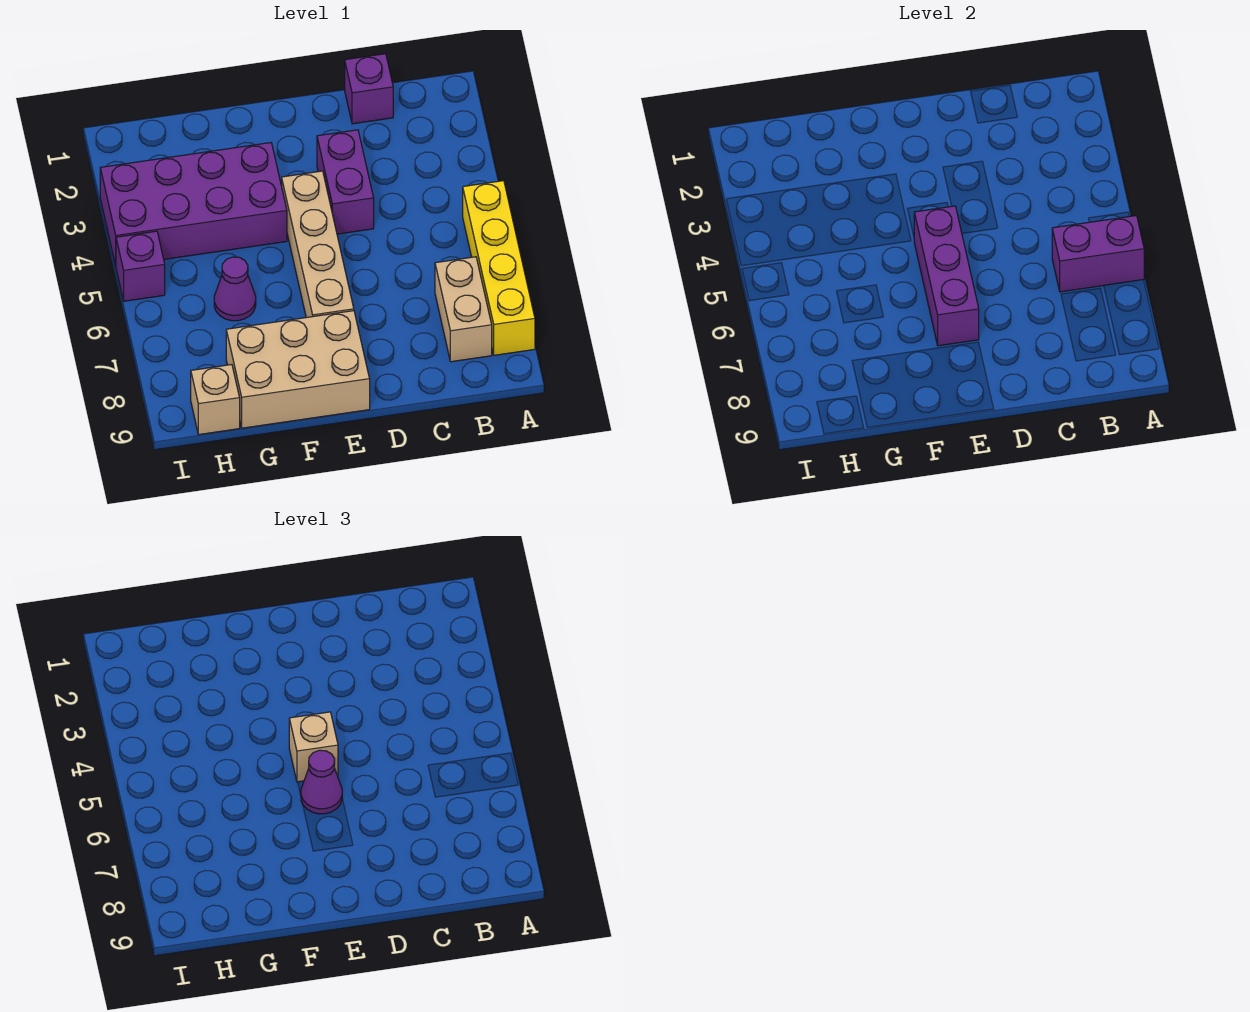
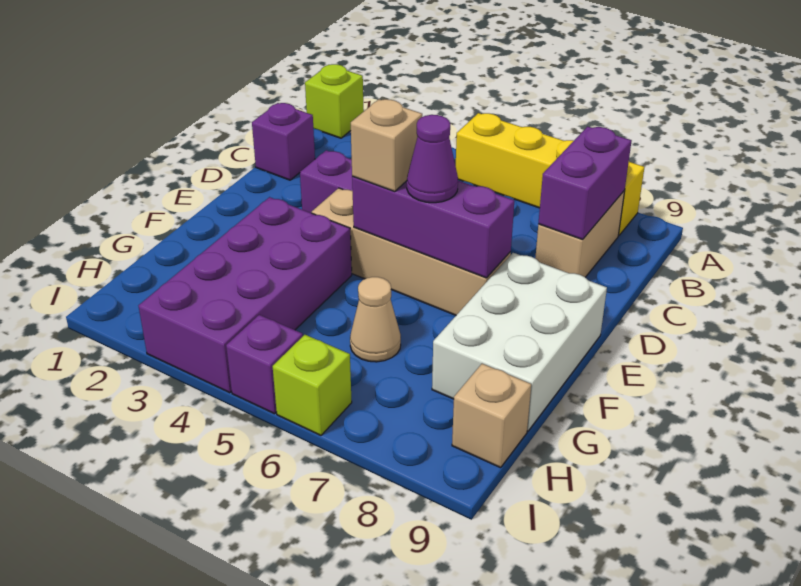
none -> lime 1x1 brick [305,64,364,138]
purple 1x2 brick [1052,216,1144,292] -> purple 1x2 brick moved to [538,126,631,240]
tan 1x2 brick [435,257,492,362] -> tan 1x2 brick turned to [535,191,624,277]
tan 2x3 brick [226,311,370,428] -> white 2x3 brick [432,253,607,431]
purple 1x1 cone [214,257,256,321] -> tan 1x1 cone [350,277,401,362]
none -> lime 1x1 brick [273,335,352,435]

